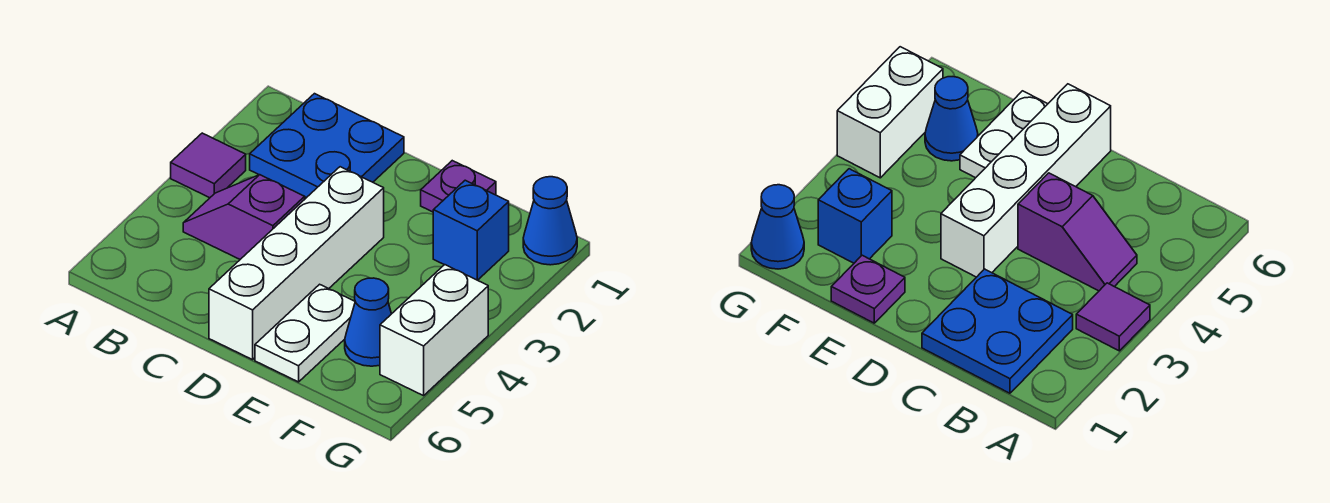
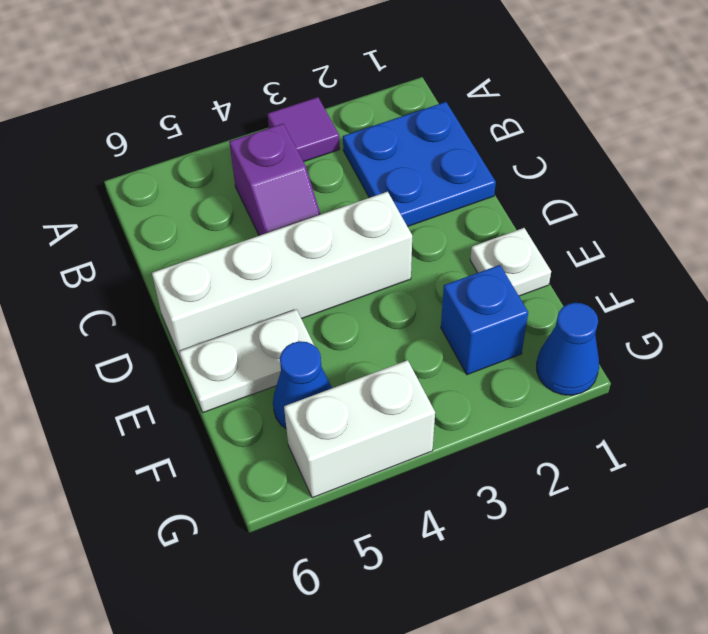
purple 1x2 slope [183,175,305,259] -> purple 1x2 slope turned to [229,124,321,236]
purple 1x1 plate [421,161,496,212] -> white 1x1 plate [470,228,551,296]

